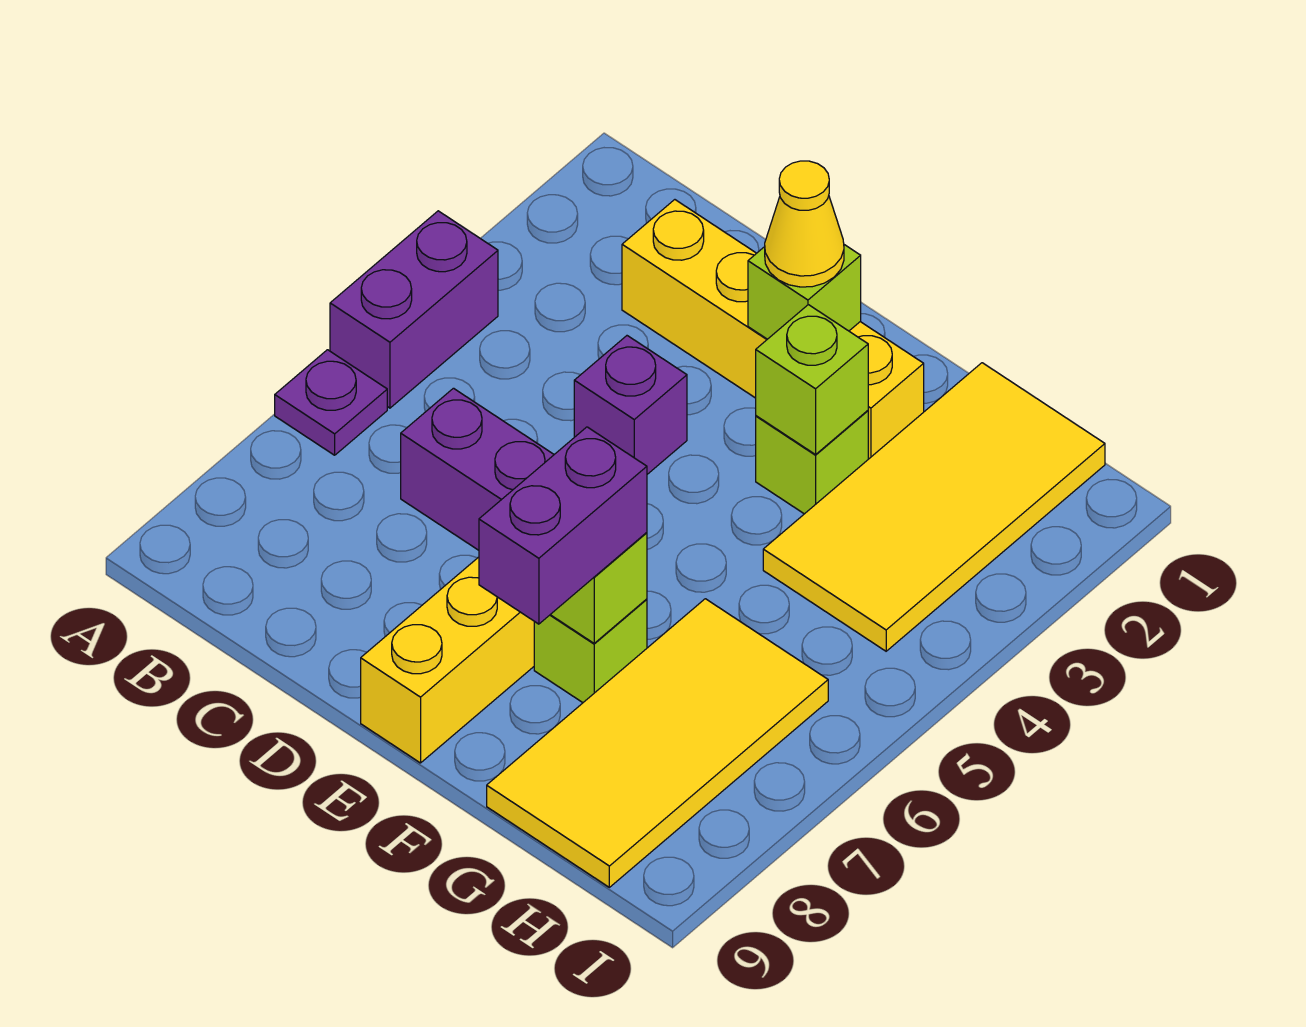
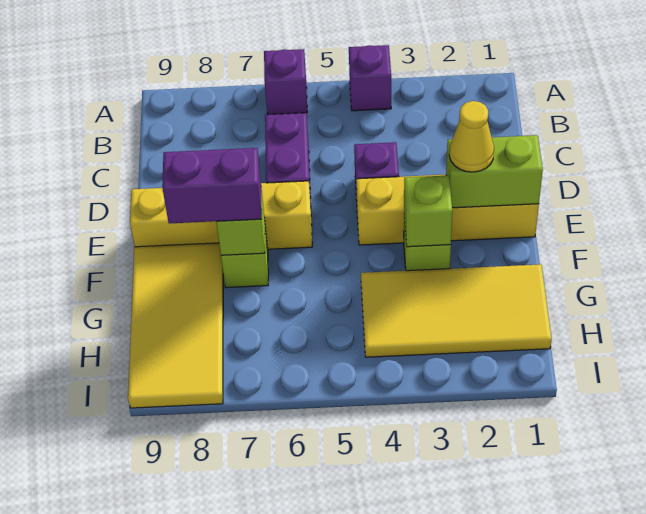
purple 1x2 brick [330,211,498,408] -> purple 1x1 brick [349,45,391,111]
purple 1x1 plate [275,350,387,455] -> purple 1x1 brick [264,49,307,115]
yellow 1x4 brick [622,200,924,459] -> yellow 1x4 brick turned to [356,175,539,245]
lime 1x1 brick [748,245,861,339] -> lime 1x2 brick [446,135,543,208]
yellow 2x4 tile [487,599,828,887] -> yellow 2x4 tile turned to [128,243,223,408]

